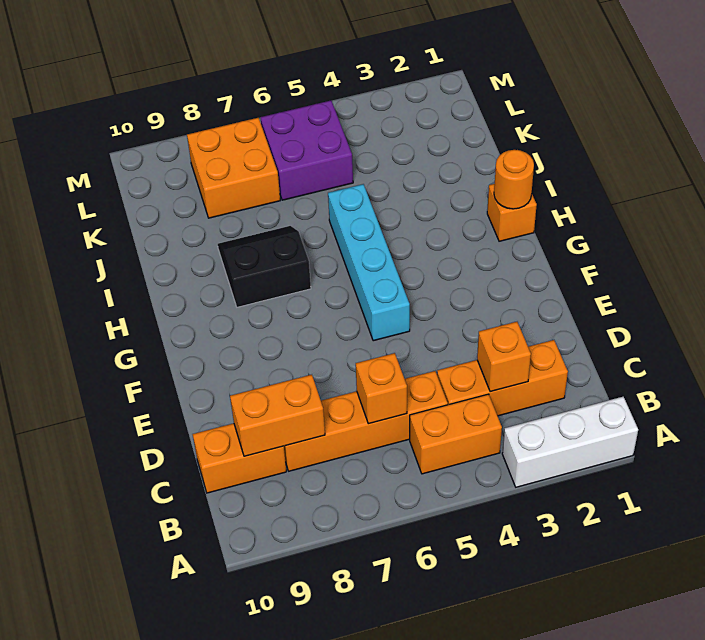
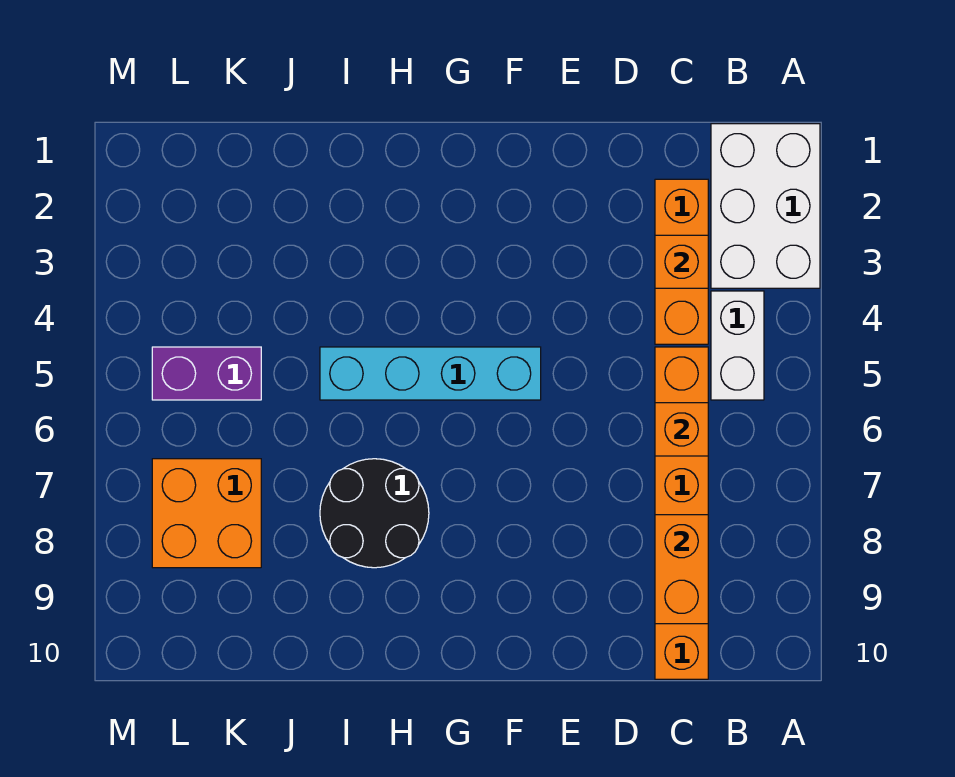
white 1x3 brick [502,397,638,487] -> white 2x3 brick [711,124,820,288]
orange 1x2 brick [410,394,502,474] -> white 1x2 brick [711,291,764,400]
orange 1x1 brick [487,184,537,241] -> none
orange 1x1 round brick [494,150,534,209] -> none
black 2x2 slope [218,226,311,307] -> black 2x2 round brick [320,459,429,568]
purple 2x2 brick [260,100,353,200] -> purple 1x2 brick [152,347,261,400]

